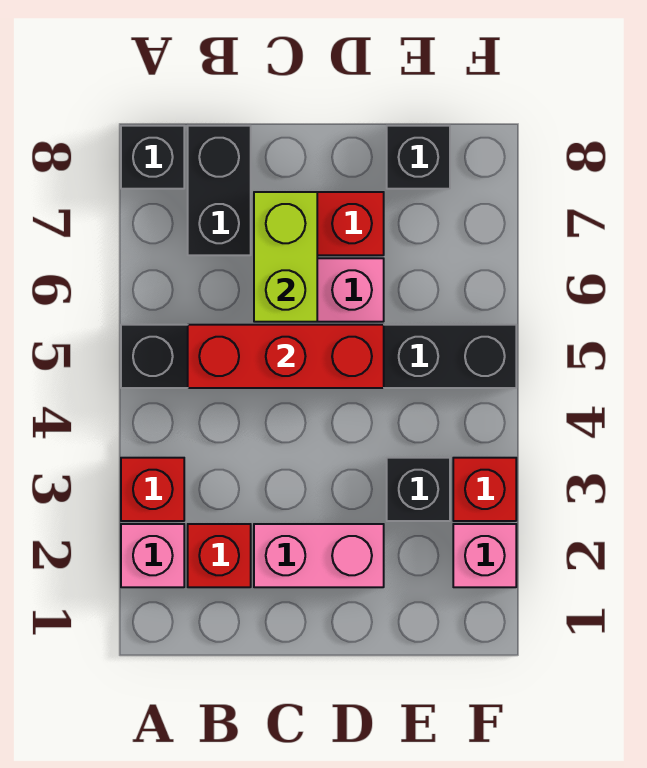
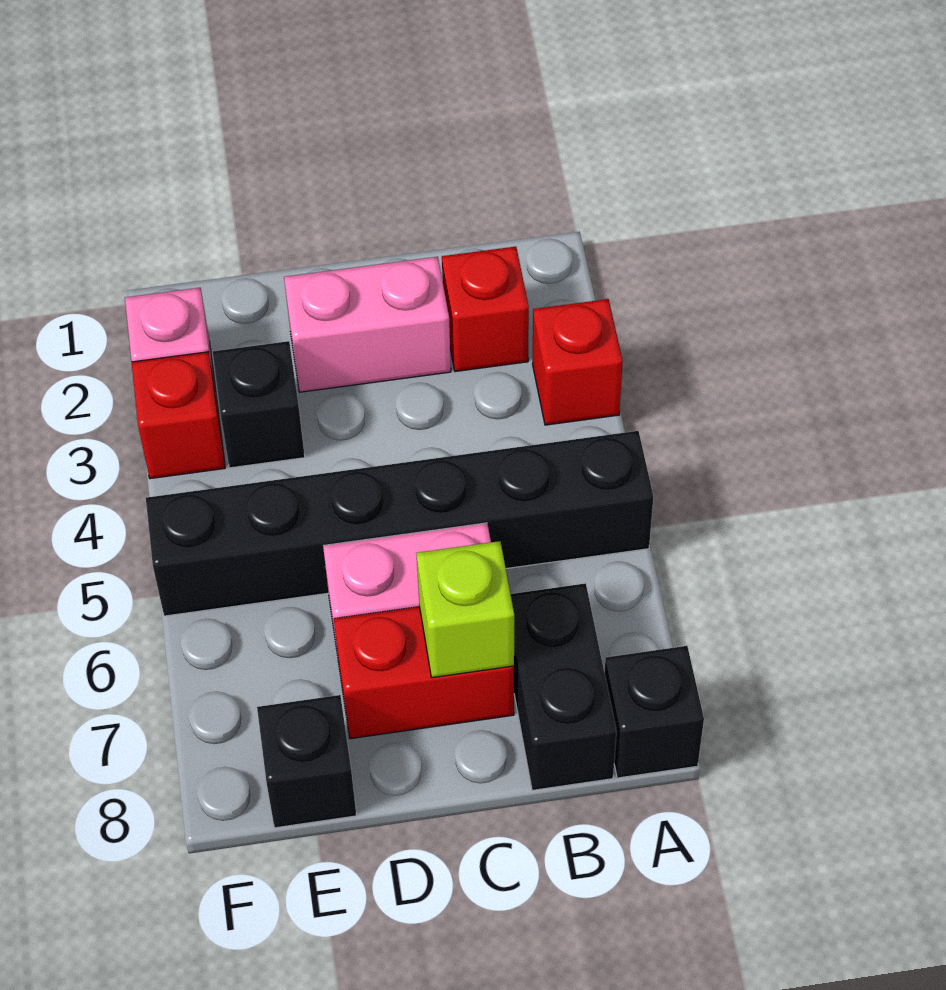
pink 1x1 brick [121,524,184,587] -> none
red 1x3 brick [188,325,384,388] -> none
lime 1x2 brick [254,192,317,322] -> lime 1x1 brick [416,541,514,678]

